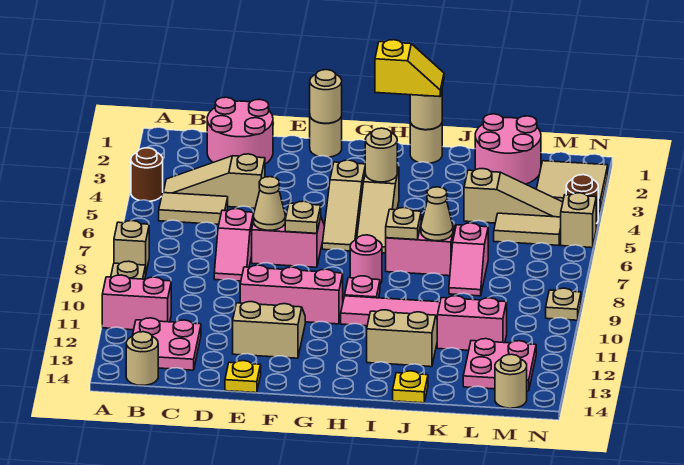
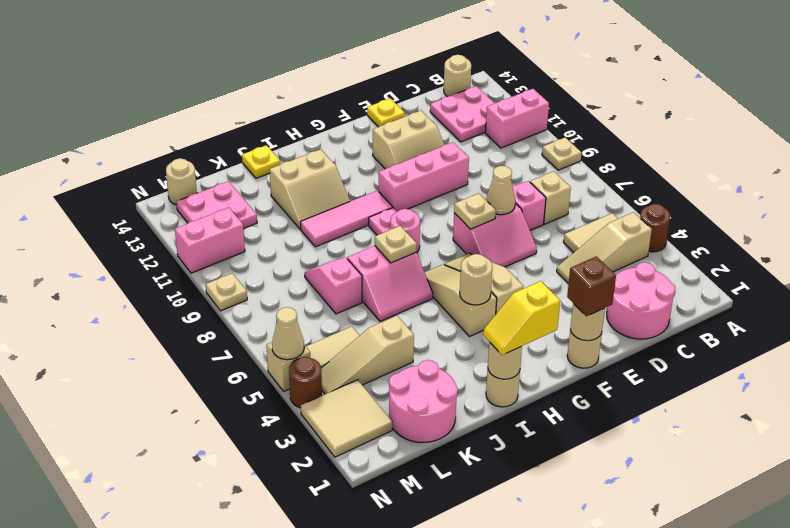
tan 1x1 brick [114,221,149,272] -> tan 1x1 brick moved to [530,171,571,224]
tan 1x3 slope [163,154,265,208] -> tan 1x3 slope turned to [557,212,652,284]
none -> brown 1x1 brick [567,256,616,316]
tan 1x1 cone [421,187,453,241] -> tan 1x1 cone moved to [272,307,304,360]
pink 1x2 brick [437,296,507,350] -> pink 1x2 brick moved to [175,208,245,273]

